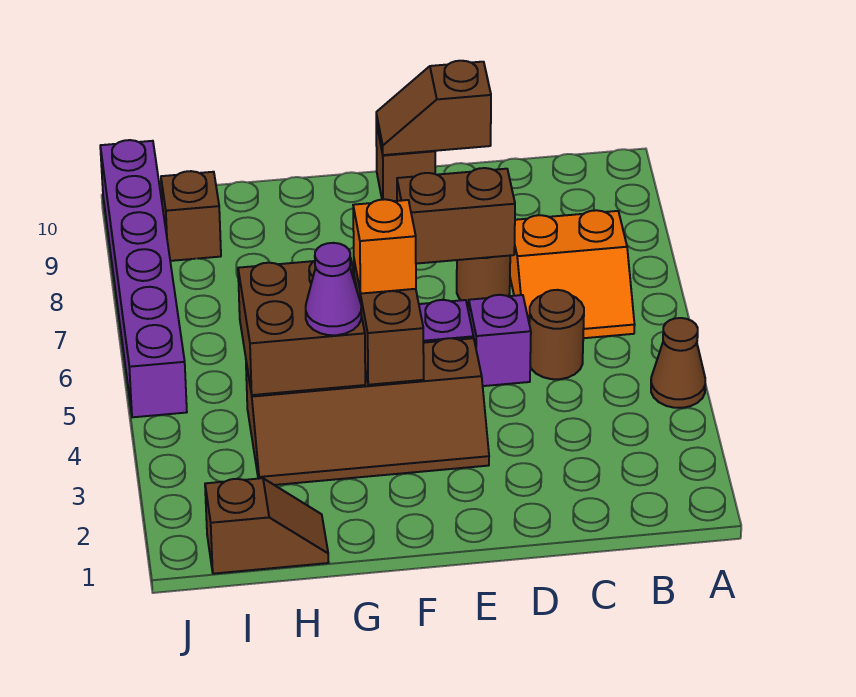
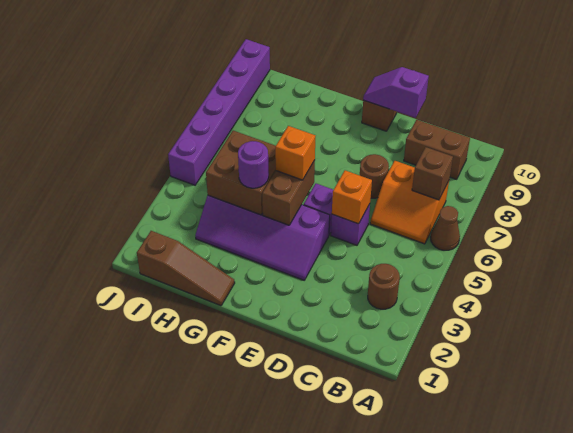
brown 1x1 cone [651,318,705,408] -> brown 1x1 cone moved to [431,206,460,250]
brown 1x1 round brick [529,290,584,379] -> brown 1x1 round brick moved to [368,264,400,309]
none -> orange 1x1 brick [332,170,372,224]
brown 1x2 brick [397,168,515,264] -> brown 1x2 brick moved to [404,120,470,179]
brown 1x2 slope [376,61,491,155] -> purple 1x2 slope [363,67,429,118]
brown 2x4 slope [246,338,489,485] -> purple 2x4 slope [195,195,330,280]
purple 1x1 cone [306,243,361,335] -> purple 1x1 round brick [238,141,269,188]
brown 1x2 slope [205,478,329,574] -> brown 1x3 slope [137,231,235,306]
brown 1x1 brick [161,171,221,261] -> brown 1x1 brick moved to [412,147,453,200]

